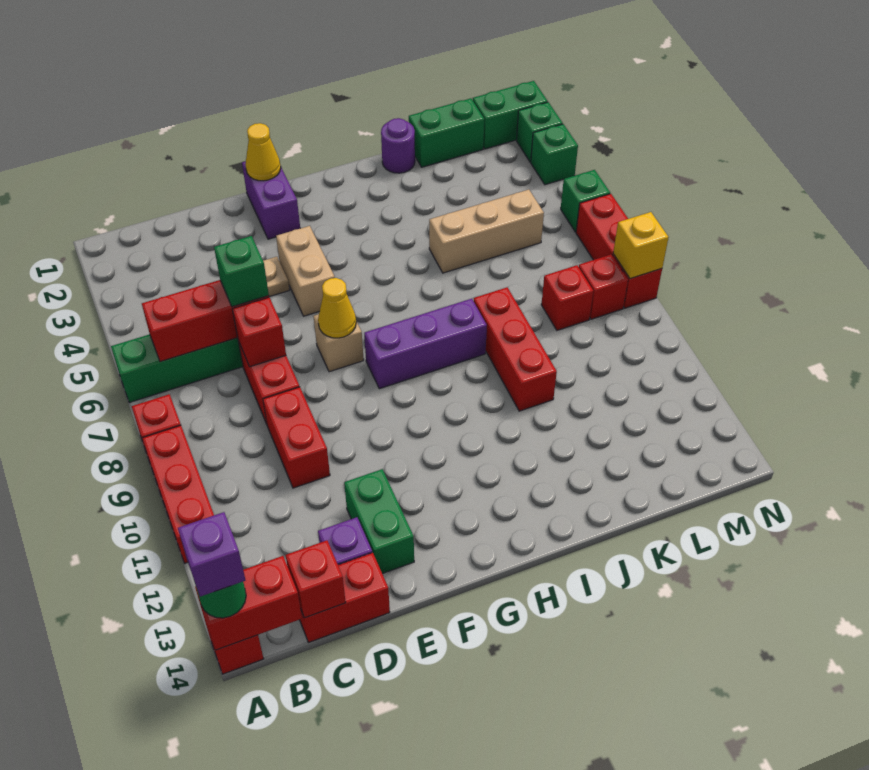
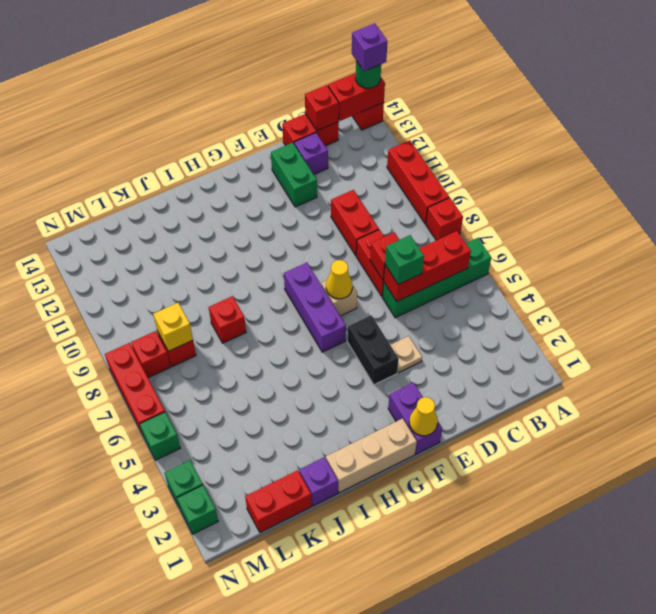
tan 1x2 brick [276,226,335,316] -> black 1x2 brick [347,315,399,385]
purple 1x3 brick [364,299,487,389] -> purple 1x3 brick turned to [284,262,346,352]
purple 1x1 round brick [381,118,415,173] -> purple 1x1 brick [299,457,338,506]
tan 1x3 brick [429,190,544,273] -> tan 1x3 brick moved to [326,418,417,493]
red 1x3 brick [474,287,557,411] -> red 1x1 brick [209,296,246,343]
green 1x2 brick [409,98,484,167] -> red 1x2 brick [245,470,312,532]
green 1x2 brick [473,81,548,149] -> none
yellow 1x1 brick [613,212,669,279] -> yellow 1x1 brick moved to [153,303,193,351]

